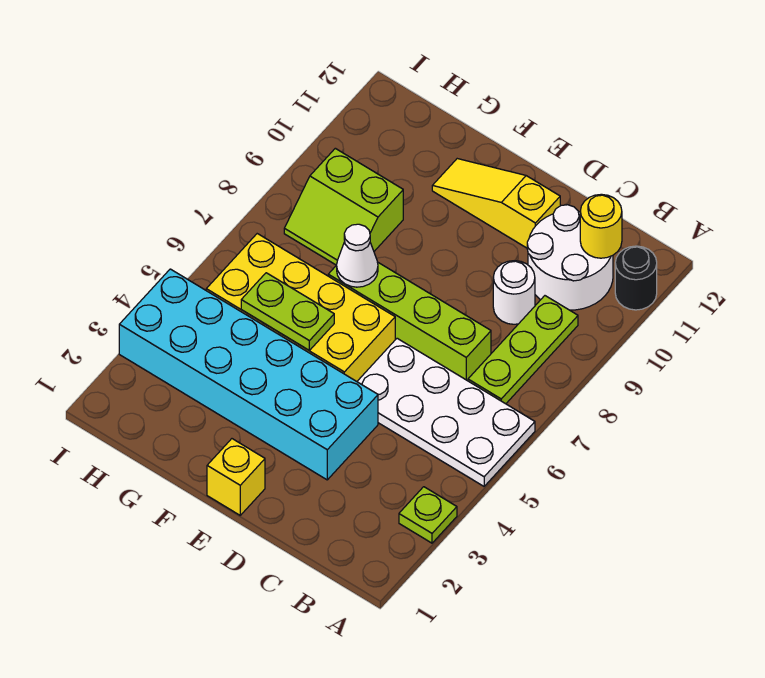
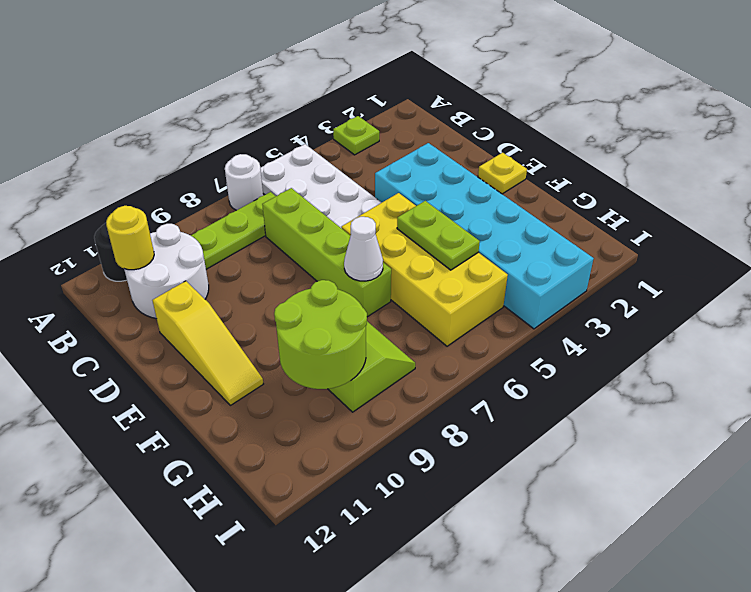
white 1x1 round brick [493,261,535,324] -> white 1x1 round brick moved to [225,154,263,210]
yellow 1x1 brick [207,439,265,515] -> yellow 1x1 plate [478,153,527,194]
none -> lime 2x2 round brick [274,280,367,389]

